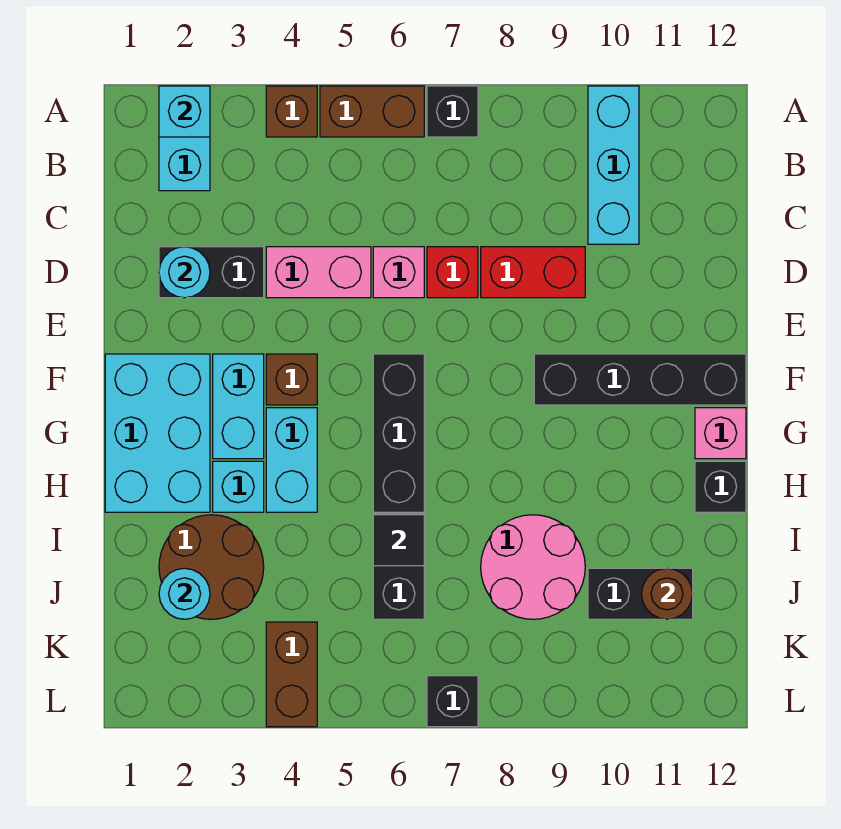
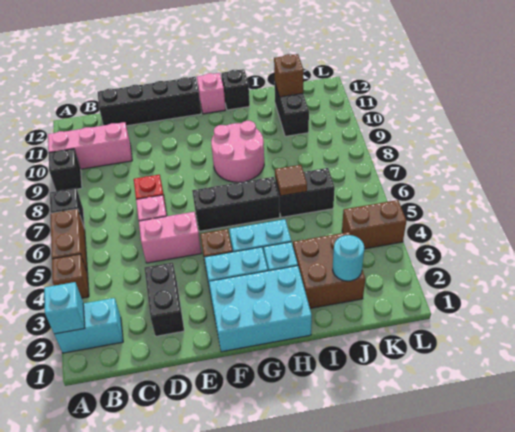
cyan 1x3 brick [588,86,639,244] -> pink 1x3 brick [48,122,132,169]
cyan 1x1 round brick [159,247,210,298] -> none
pink 1x2 brick [266,247,371,298] -> pink 1x2 brick turned to [139,212,202,263]
red 1x2 brick [481,247,585,298] -> none
black 1x4 brick [534,354,746,405] -> black 1x4 brick turned to [98,77,201,126]
brown 2x2 round brick [159,515,264,619] -> brown 2x2 brick [293,232,365,308]
black 1x1 tile [373,515,424,566] -> brown 1x1 tile [275,165,307,196]
pink 2x2 round brick [481,515,585,619] -> pink 2x2 round brick moved to [211,121,264,182]
brown 1x1 round brick [642,568,693,619] -> brown 1x1 brick [274,54,304,97]
black 1x1 brick [427,676,478,727] -> black 1x1 brick moved to [49,149,82,191]

